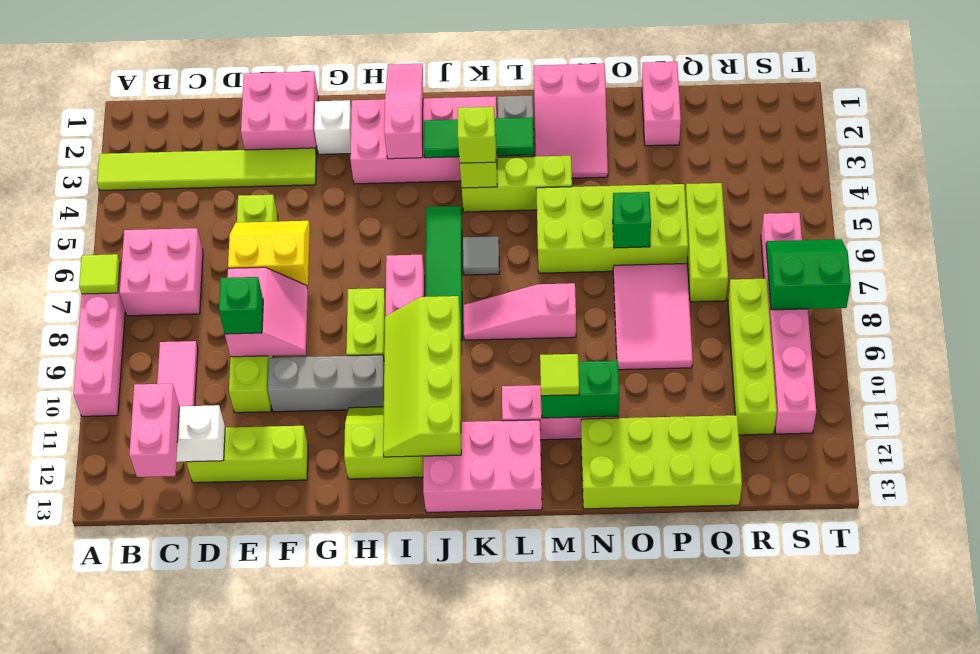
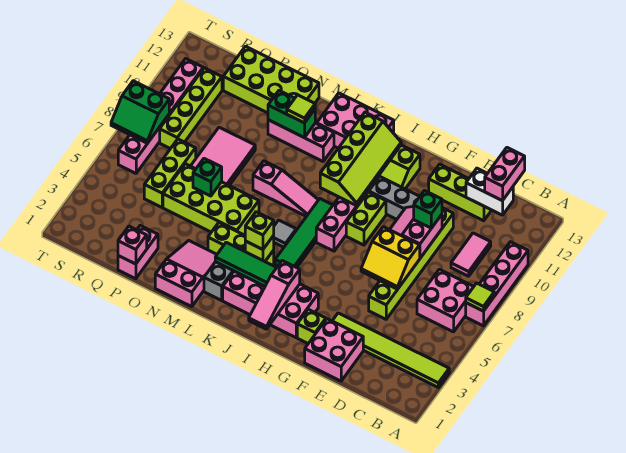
white 1x1 brick [314,100,351,154] -> lime 1x1 brick [297,309,326,344]
none -> pink 1x1 brick [118,226,147,264]

